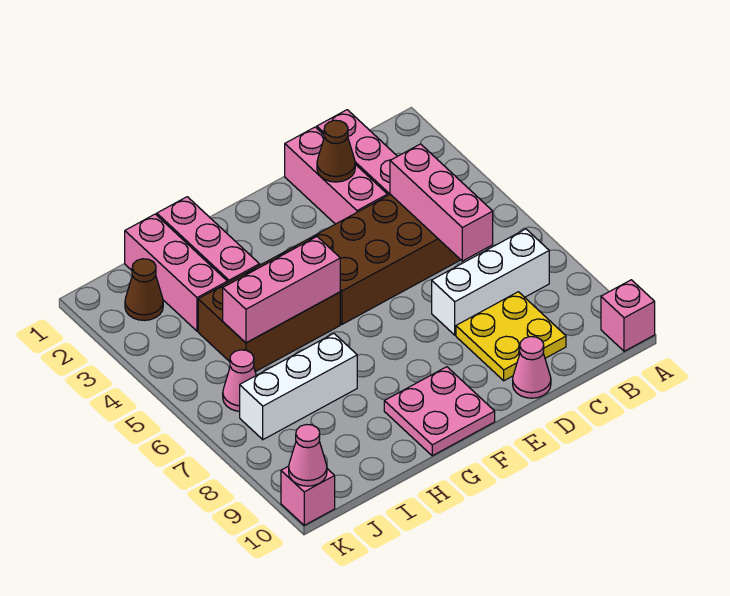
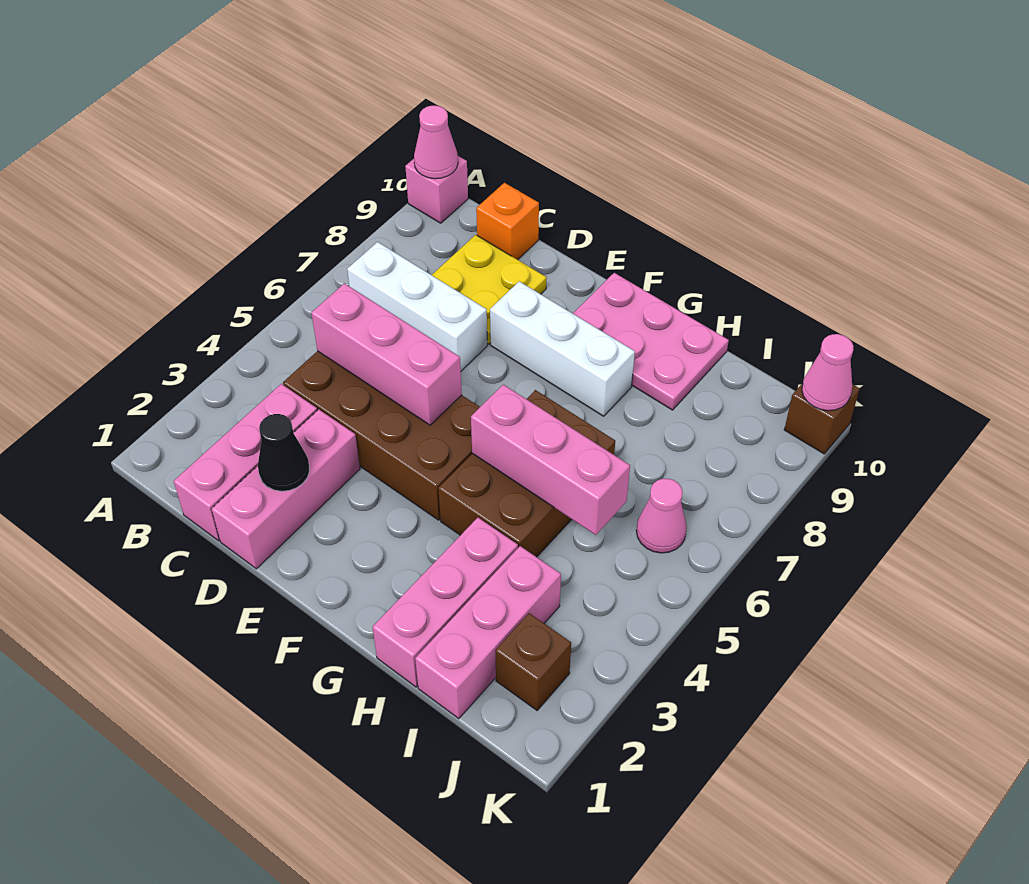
pink 1x3 brick [390,144,493,261] -> pink 1x3 brick turned to [311,283,462,425]
none -> orange 1x1 brick [476,183,539,260]
brown 1x1 cone [317,120,355,182] -> black 1x1 cone [258,414,309,491]
pink 1x1 cone [513,337,551,398] -> pink 1x1 cone moved to [414,106,458,179]
pink 2x2 plate [384,367,495,456] -> pink 2x3 plate [573,273,729,410]
brown 2x3 brick [198,248,340,372] -> brown 2x3 brick turned to [438,390,615,557]
white 1x3 brick [240,333,357,440] -> white 1x3 brick moved to [490,281,635,416]
brown 1x1 cone [125,259,163,320] -> brown 1x1 brick [495,613,571,710]
pink 1x1 brick [281,466,335,525] -> brown 1x1 brick [784,383,860,454]

